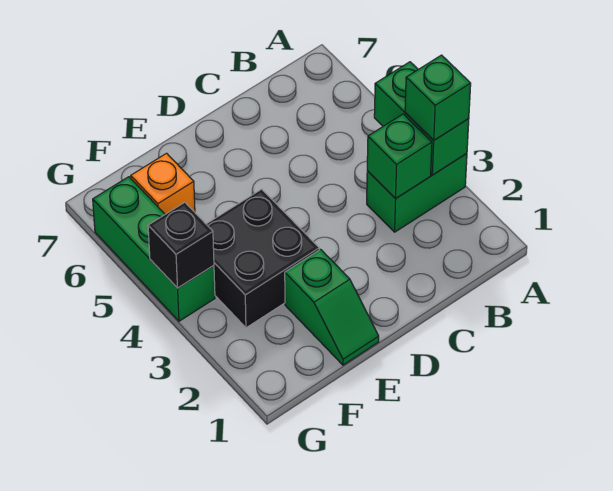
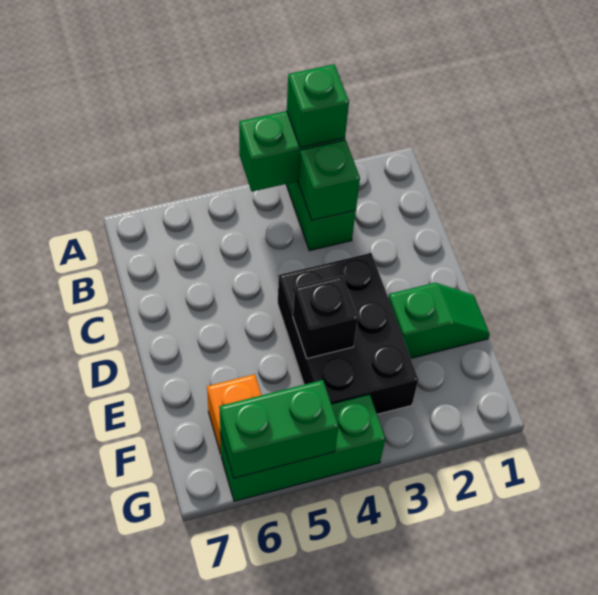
black 2x2 brick [206,189,319,328] -> black 2x3 brick [278,253,418,414]
black 1x1 brick [148,202,214,288] -> black 1x1 brick moved to [293,276,358,359]
none -> green 1x2 brick [219,380,339,478]

